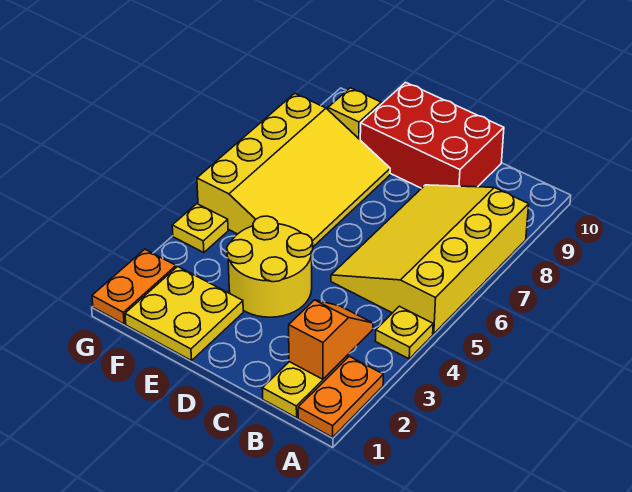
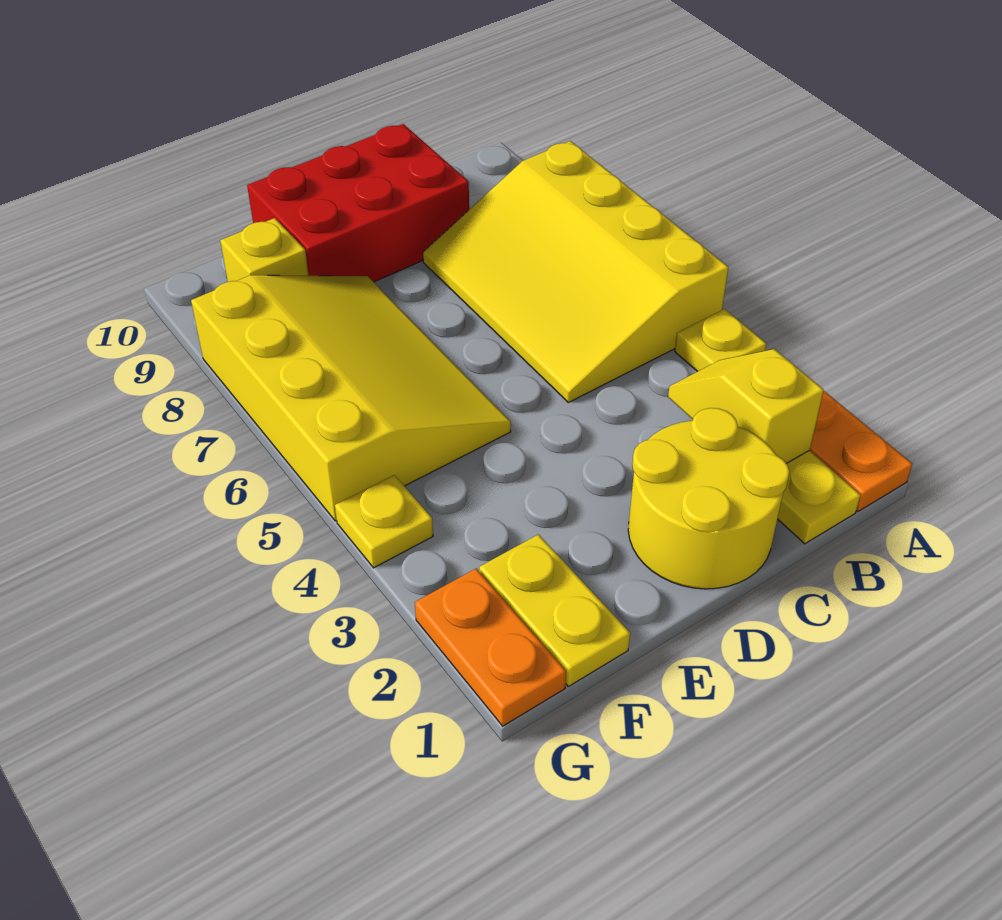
orange 1x2 slope [289,300,373,379] -> yellow 1x2 slope [668,349,824,464]
yellow 2x2 round brick [227,216,313,317] -> yellow 2x2 round brick moved to [628,408,789,589]
yellow 2x2 plate [125,266,243,361] -> yellow 1x2 plate [479,534,630,686]

